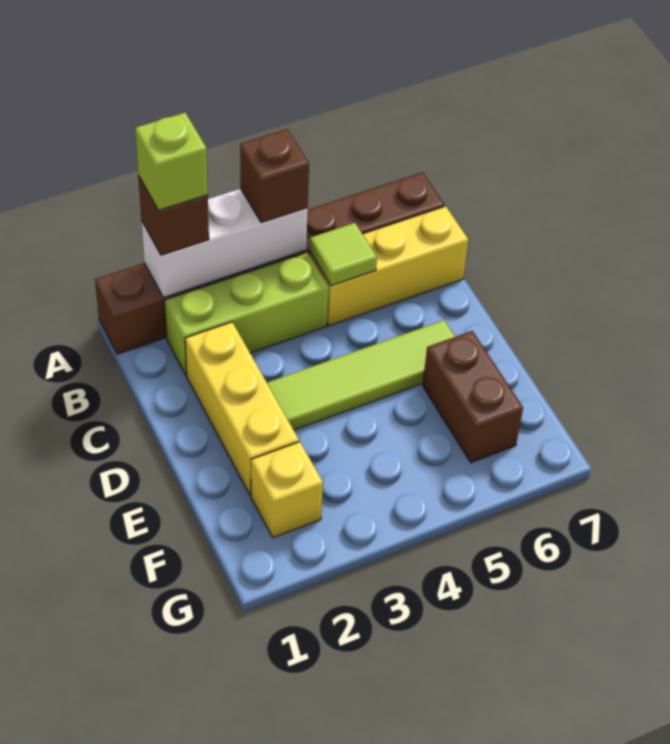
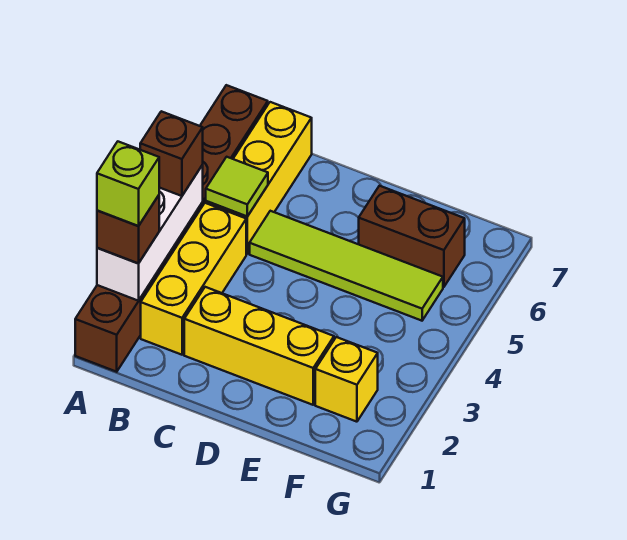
lime 1x3 brick [164,253,328,375] -> yellow 1x3 brick [141,203,246,355]
lime 1x4 tile [267,320,455,430] -> lime 1x4 tile turned to [250,211,443,321]

